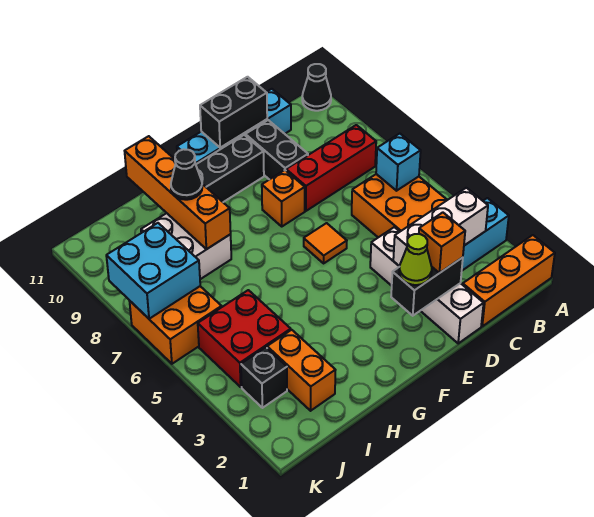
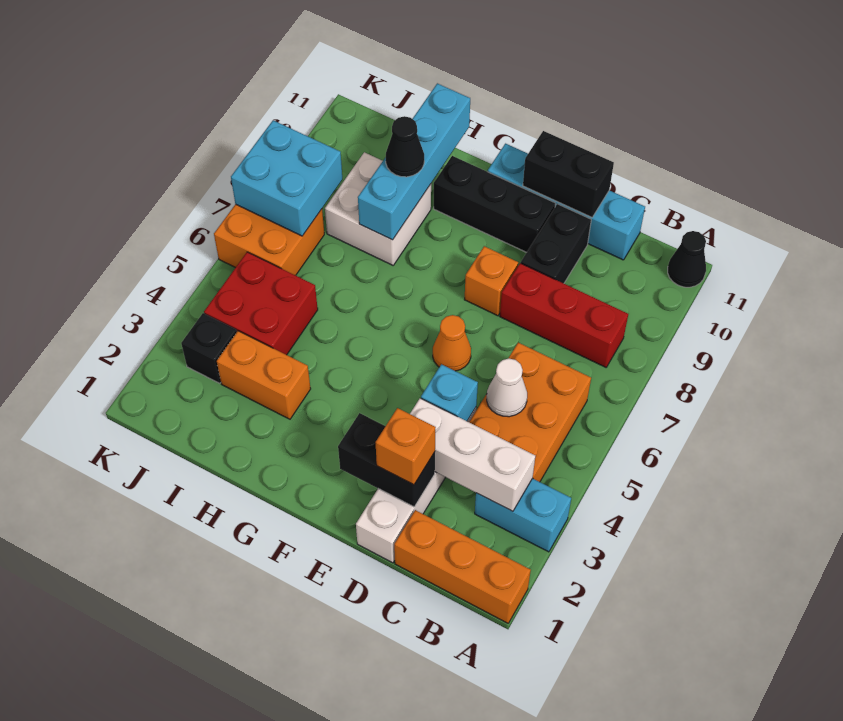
cyan 1x1 brick [376,134,421,191] -> cyan 1x1 brick moved to [421,364,478,421]
none -> white 1x1 cone [487,358,527,417]
lime 1x1 cone [399,234,432,285] -> none
orange 1x1 tile [304,223,347,263] -> orange 1x1 cone [433,315,471,371]
orange 1x4 brick [125,136,231,249] -> cyan 1x4 brick [358,83,470,240]
orange 1x2 brick [267,330,335,411] -> orange 1x2 brick turned to [217,331,311,419]

